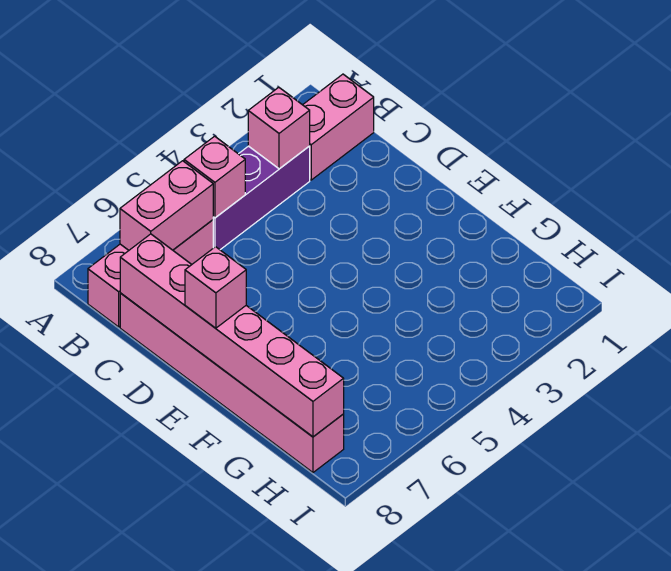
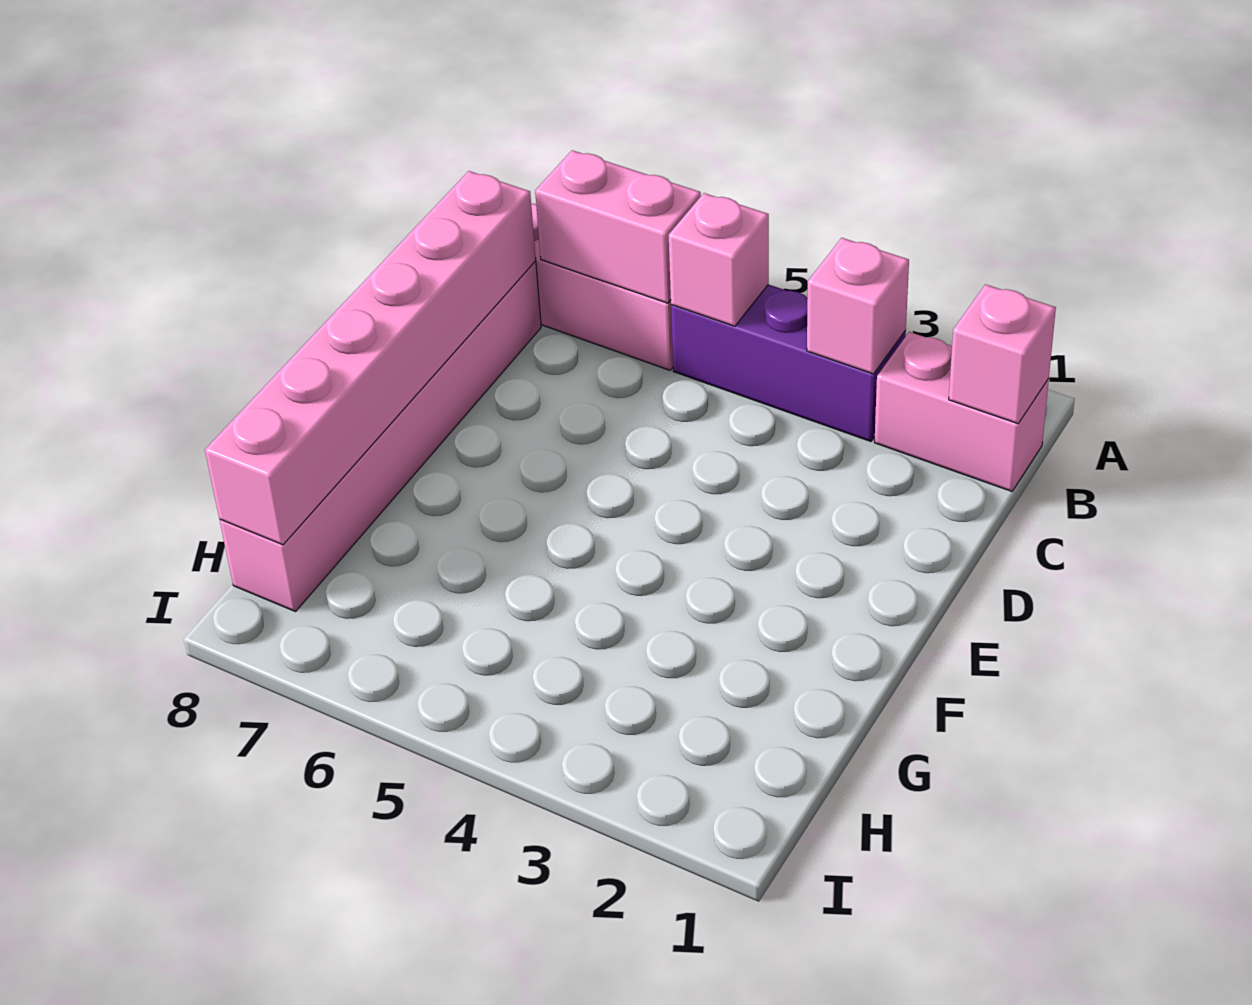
pink 1x1 brick [185,247,246,328] -> pink 1x1 brick moved to [949,284,1056,424]

